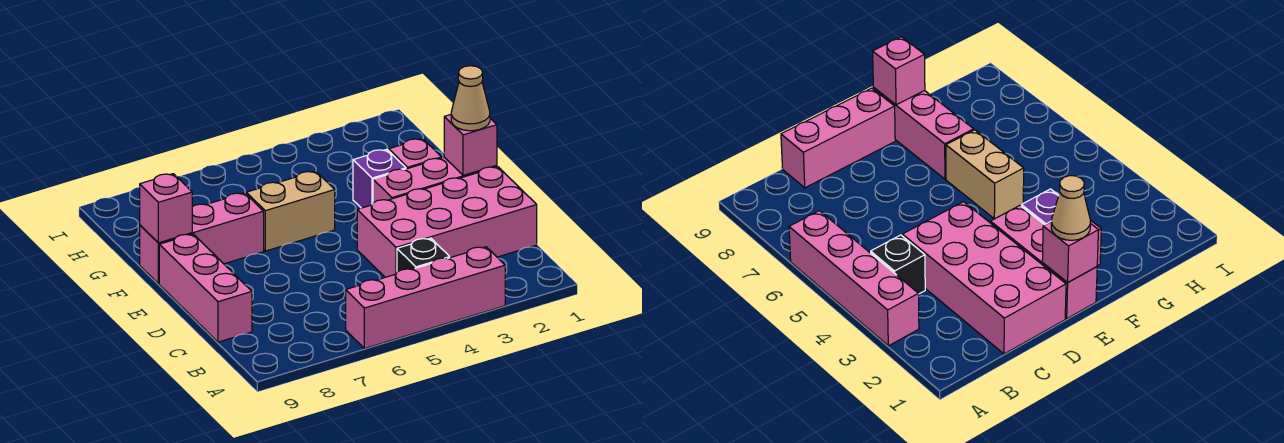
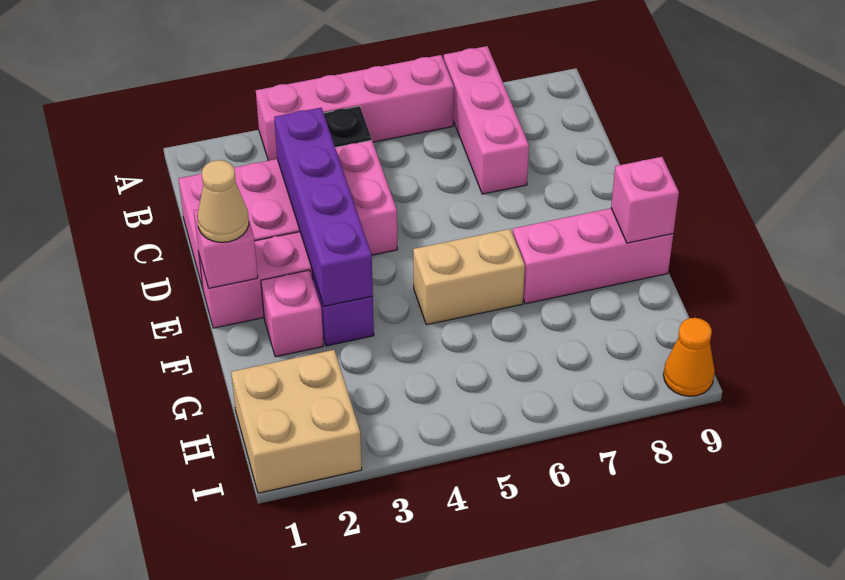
none -> purple 1x4 brick [274,108,373,306]
pink 1x3 brick [159,234,252,342] -> pink 1x3 brick moved to [444,46,529,194]
none -> tan 2x2 brick [231,350,362,493]
none -> orange 1x1 cone [663,318,715,396]

